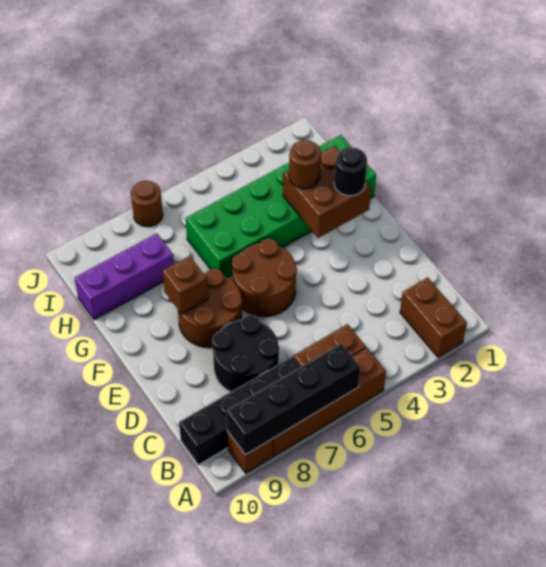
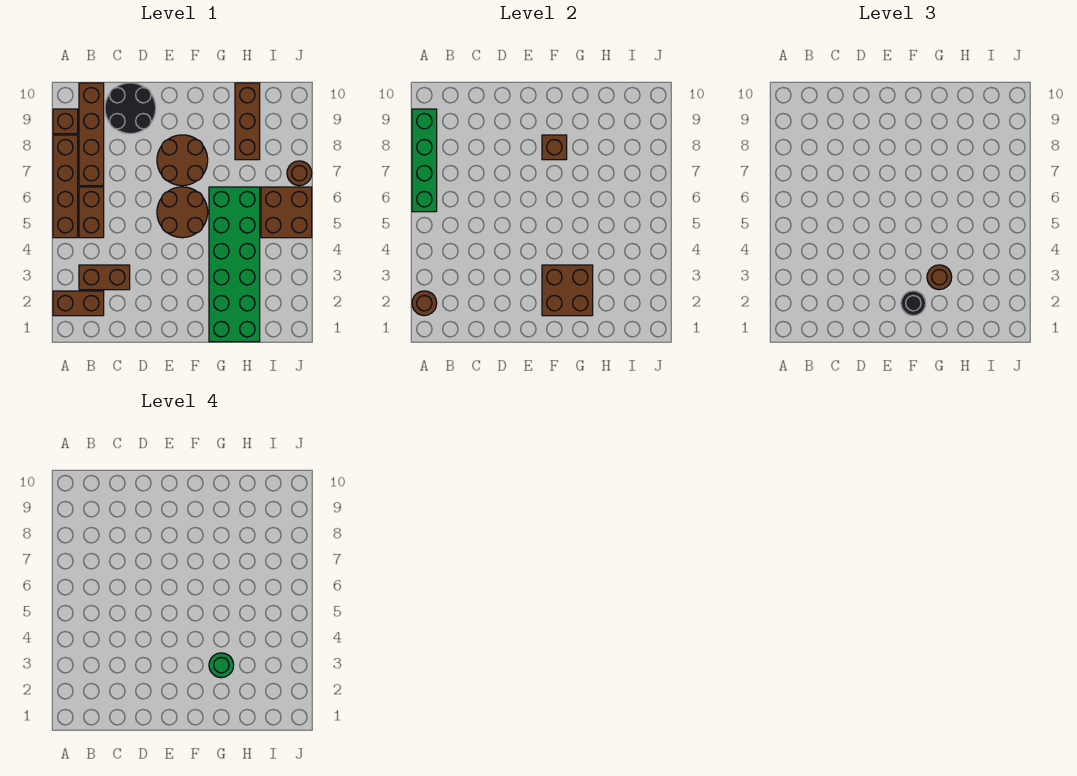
none -> brown 1x1 round brick [412,291,437,316]
black 1x4 brick [226,343,360,455] -> green 1x4 brick [412,109,437,212]
none -> brown 1x2 brick [79,265,130,290]
black 1x4 brick [179,356,301,465] -> brown 1x4 brick [79,83,104,186]
black 2x2 round brick [212,315,279,392] -> black 2x2 round brick moved to [105,83,156,134]
none -> green 1x1 round brick [209,653,234,678]
purple 1x3 brick [75,233,174,320] -> brown 1x3 brick [235,83,260,160]
none -> brown 2x2 brick [261,187,312,238]

